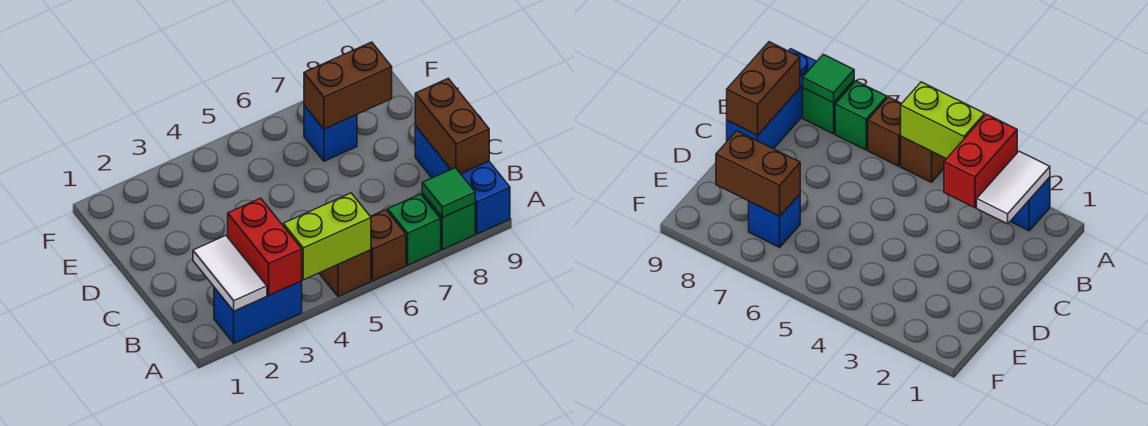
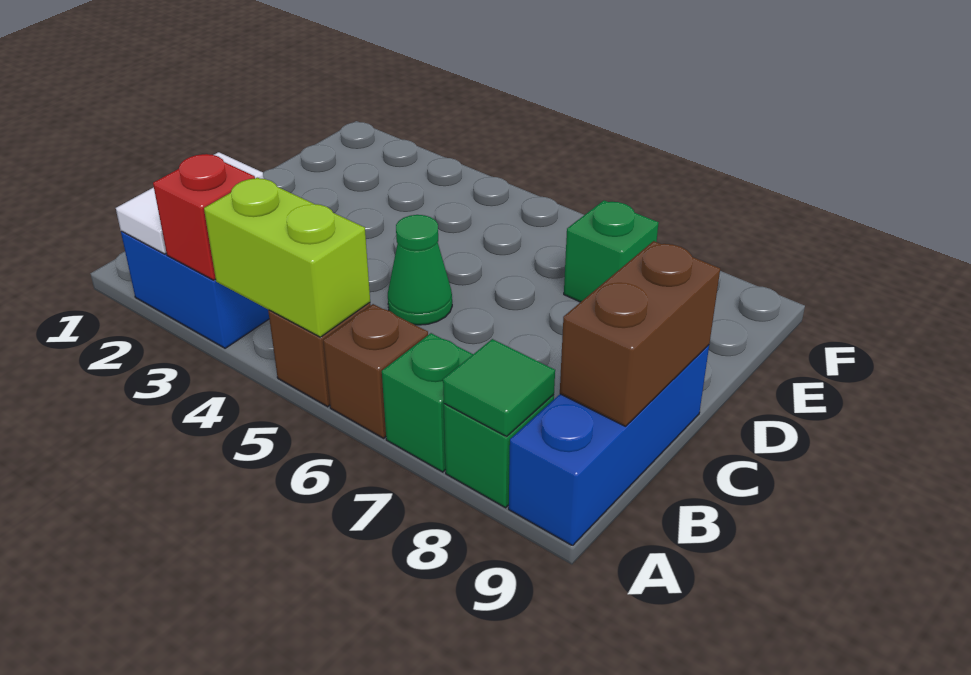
red 1x2 brick [228,198,302,295] -> red 1x1 brick [153,154,255,280]
none -> green 1x1 cone [388,215,452,325]
blue 1x1 brick [304,105,357,161] -> green 1x1 brick [564,200,659,302]
brown 1x2 brick [304,42,392,129] -> none

